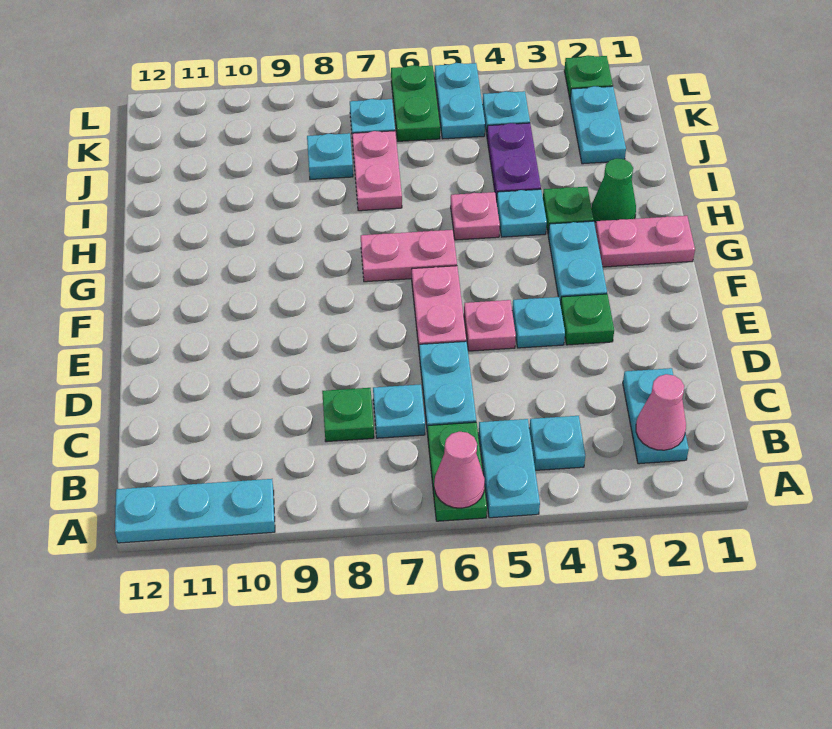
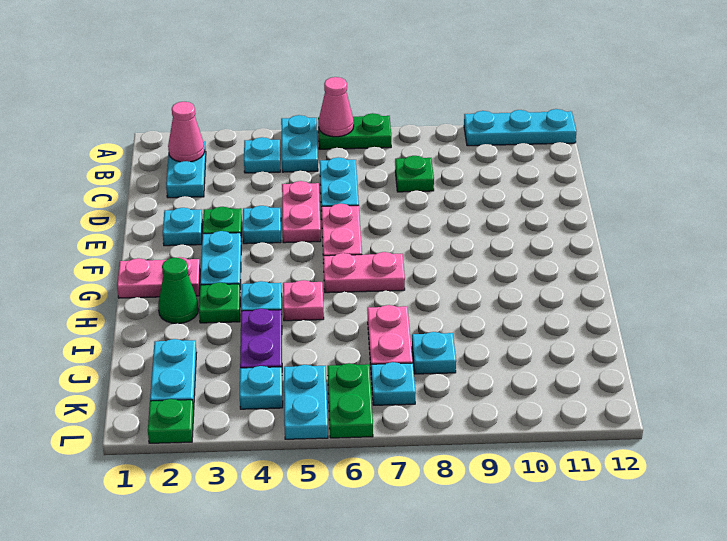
green 1x2 plate [428,422,487,521] -> green 1x2 plate turned to [318,113,391,149]
cyan 1x1 plate [373,384,425,438] -> cyan 1x1 plate moved to [163,208,203,246]
pink 1x1 plate [464,300,516,351] -> pink 1x2 plate [282,181,321,243]

